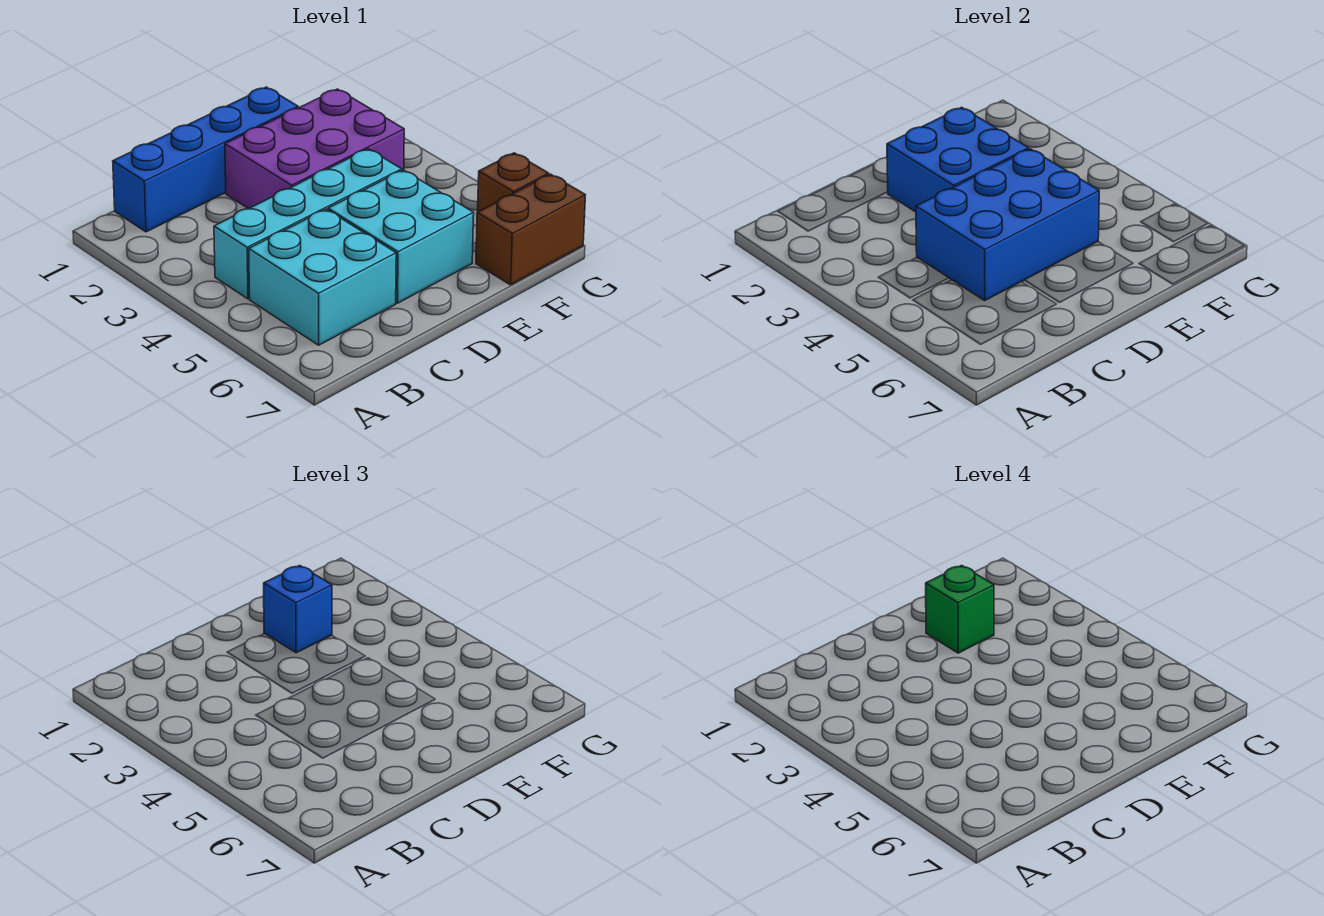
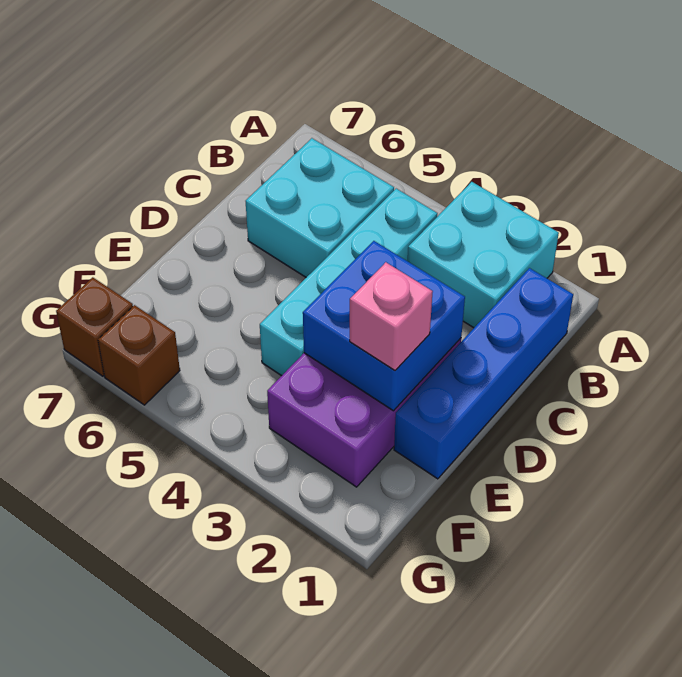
blue 2x3 brick [916,149,1099,300] -> none
cyan 2x2 brick [328,170,474,303] -> cyan 2x2 brick moved to [408,182,559,328]
blue 1x1 brick [264,565,332,653] -> pink 1x1 brick [350,262,433,370]
green 1x1 brick [926,565,994,653] -> none
brown 1x2 brick [476,174,585,285] -> brown 1x1 brick [56,277,133,376]

